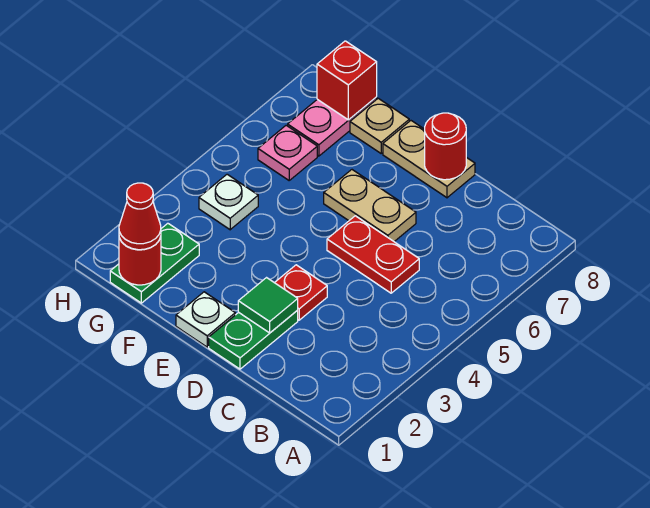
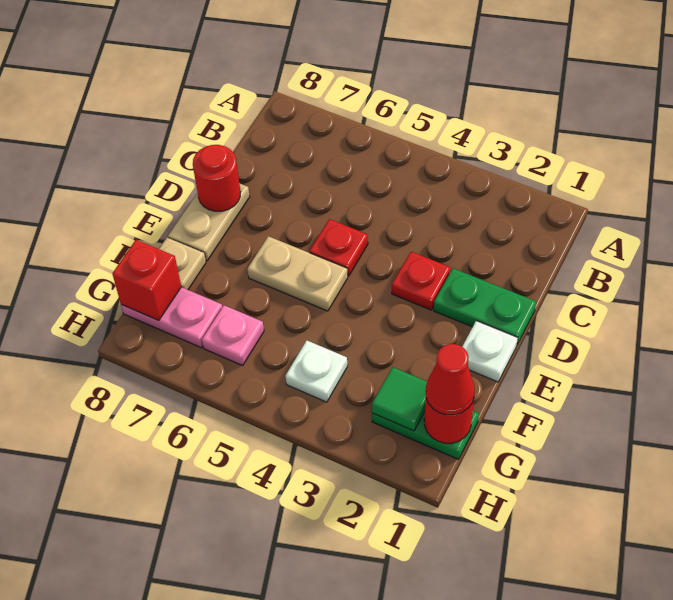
red 1x2 plate [327,216,419,293] -> red 1x1 plate [309,219,368,276]
green 1x1 tile [238,278,298,333] -> green 1x1 tile moved to [372,367,427,431]
tan 1x2 plate [324,170,416,241] -> tan 1x2 plate turned to [247,236,348,311]

